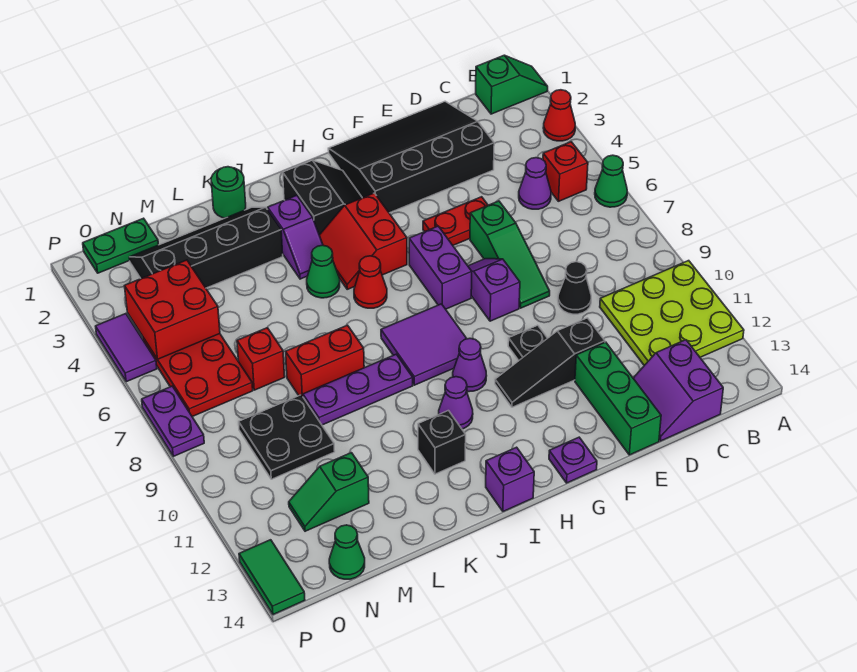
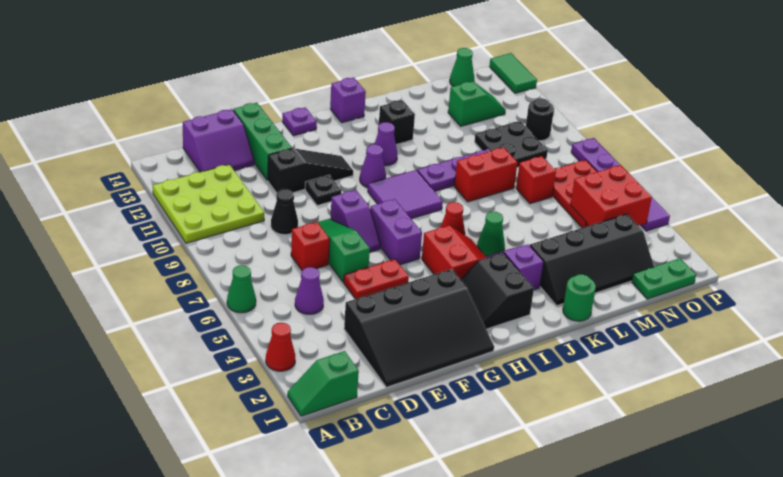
red 1x1 brick [543,142,588,201] -> red 1x1 brick moved to [291,222,330,270]
purple 2x2 slope [633,340,723,441] -> purple 2x2 slope turned to [183,109,254,172]
none -> black 1x1 round brick [526,98,554,141]

